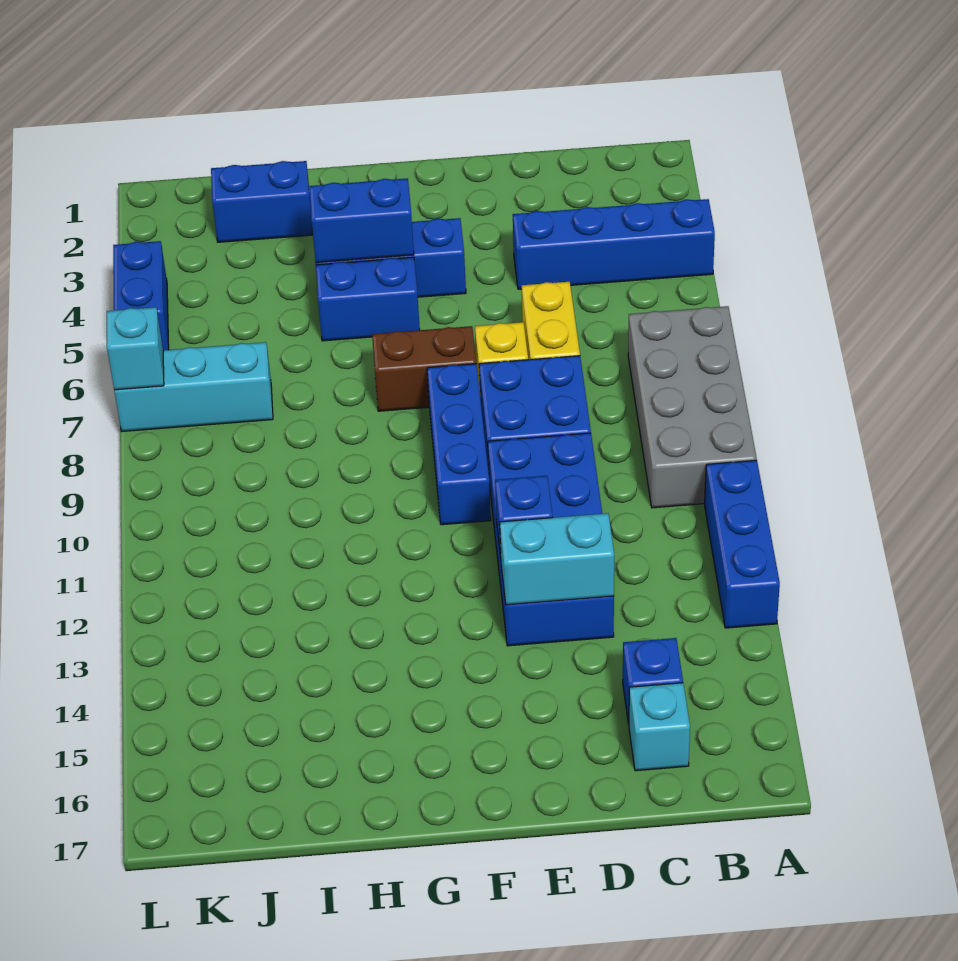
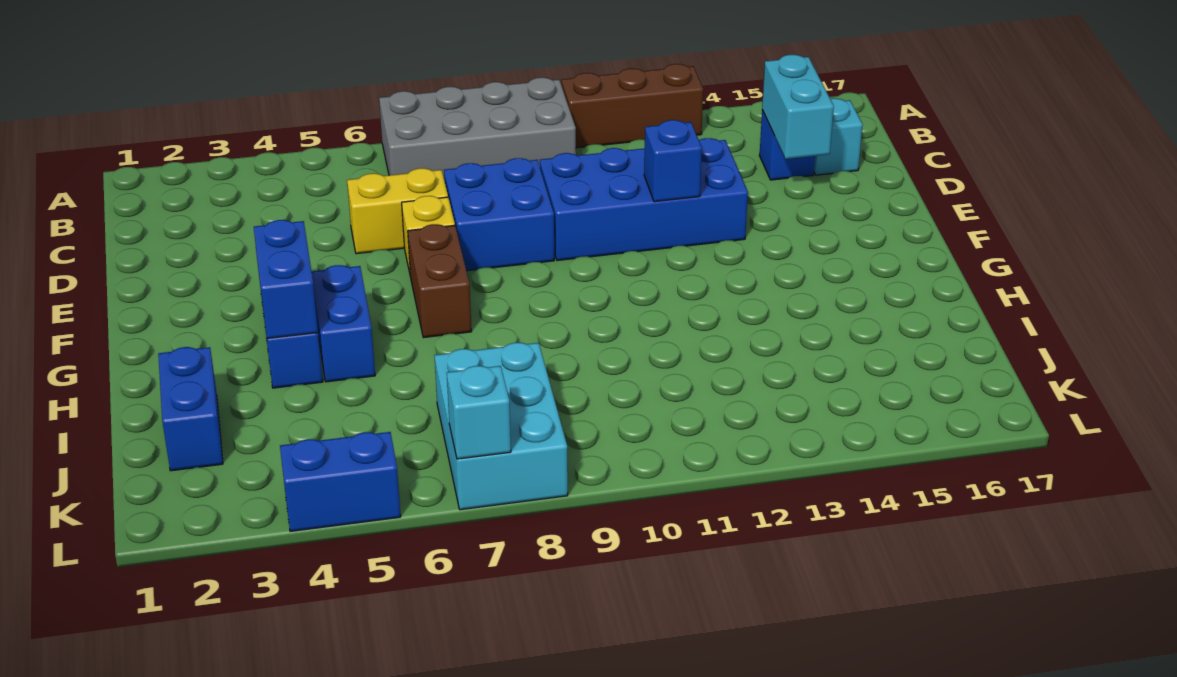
blue 1x4 brick [513,199,715,289] -> none
blue 1x3 brick [705,460,780,628] -> brown 1x3 brick [562,64,703,148]
cyan 1x2 brick [500,513,614,605] -> cyan 1x2 brick moved to [762,55,834,159]
blue 1x3 brick [427,364,491,525] -> none
cyan 1x3 brick [114,342,273,431] -> cyan 2x3 brick [434,343,568,510]

